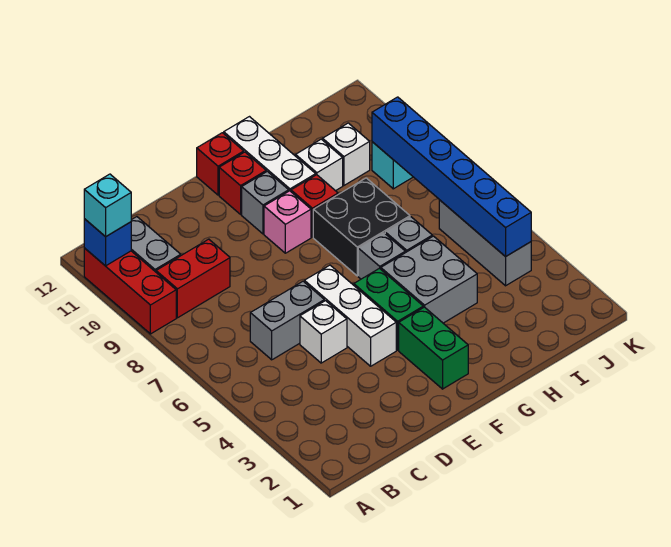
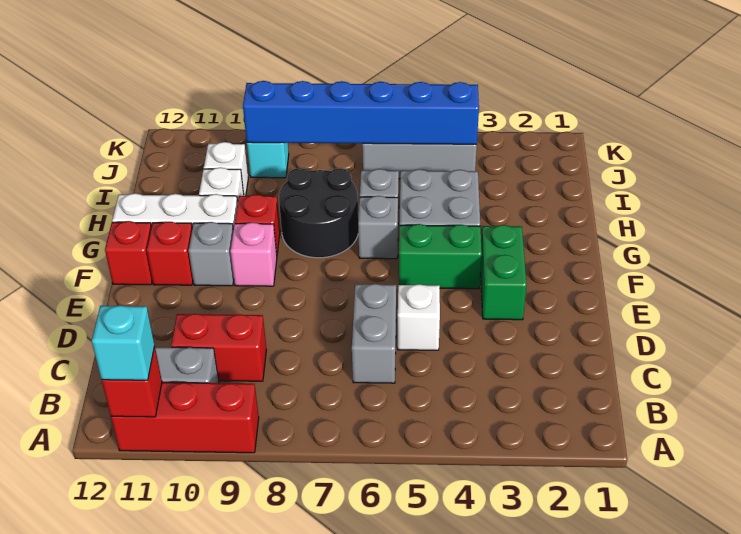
blue 1x1 brick [84,219,131,266] -> red 1x1 brick [102,346,162,417]
red 1x2 brick [156,239,230,318] -> red 1x2 brick turned to [171,314,266,381]
white 1x3 brick [304,265,396,366] -> none
green 1x2 brick [399,307,468,389] -> green 1x2 brick turned to [481,225,527,320]
black 2x2 brick [313,178,410,276] -> black 2x2 round brick [279,168,358,258]

